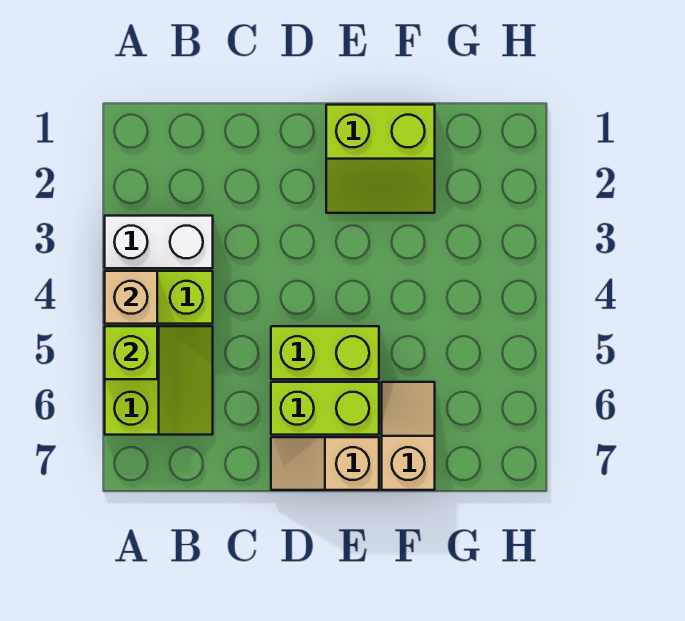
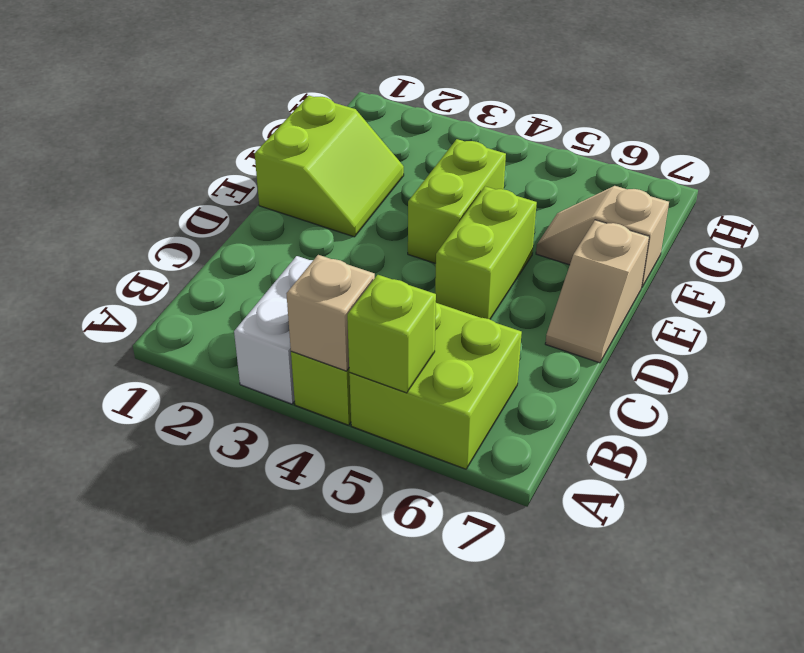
lime 2x2 slope [105,326,213,435] -> lime 2x2 brick [349,303,522,469]
lime 1x2 brick [271,382,379,435] -> lime 1x2 brick moved to [408,139,506,263]

